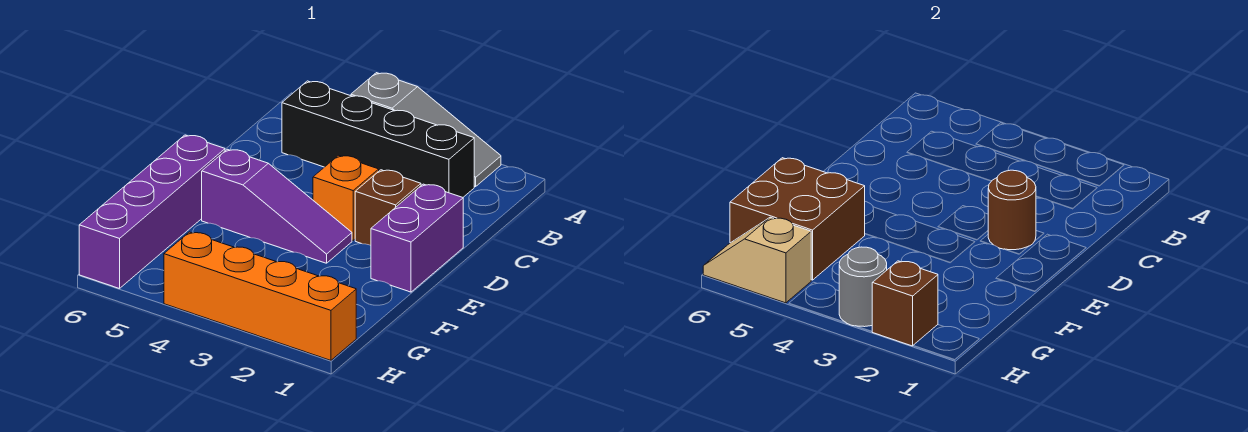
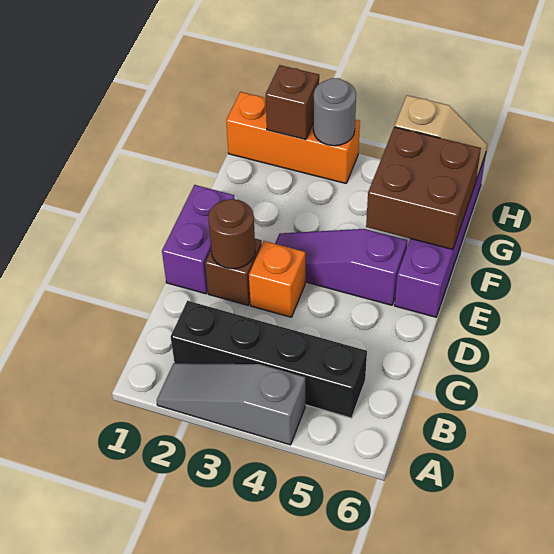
orange 1x4 brick [164,232,356,360] -> orange 1x3 brick [226,92,360,183]

